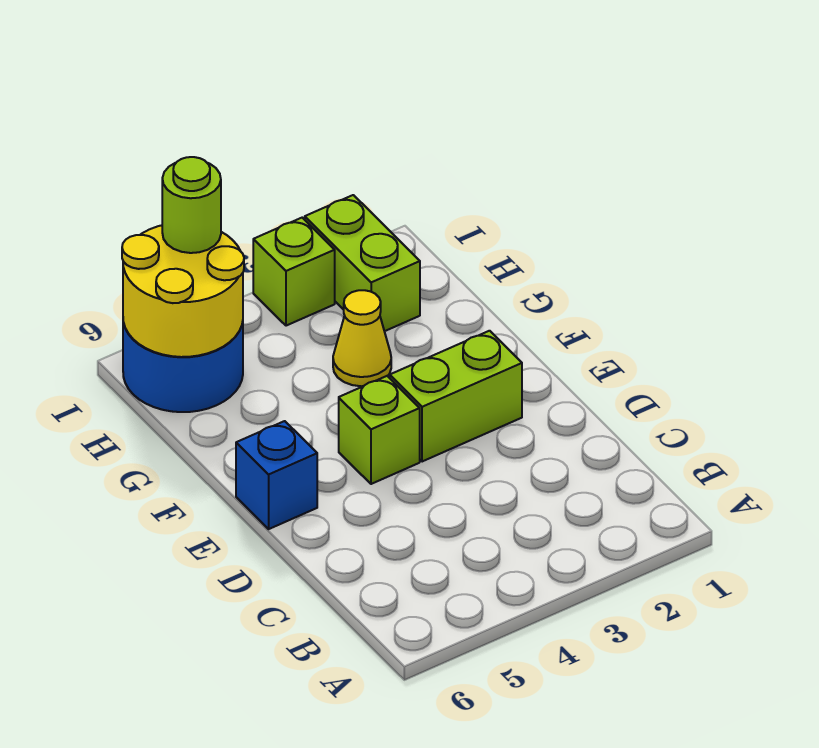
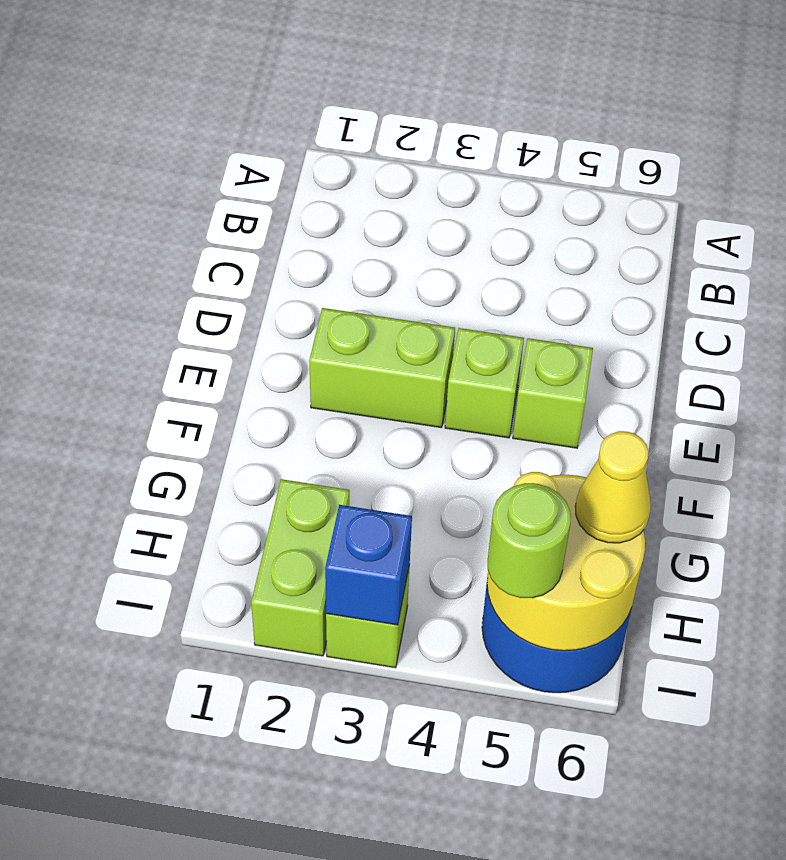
none -> lime 1x1 brick [513,338,593,448]
blue 1x1 brick [236,421,317,529] -> blue 1x1 brick moved to [325,505,412,625]
yellow 1x1 cone [333,290,391,386] -> yellow 1x1 cone moved to [575,431,651,543]

